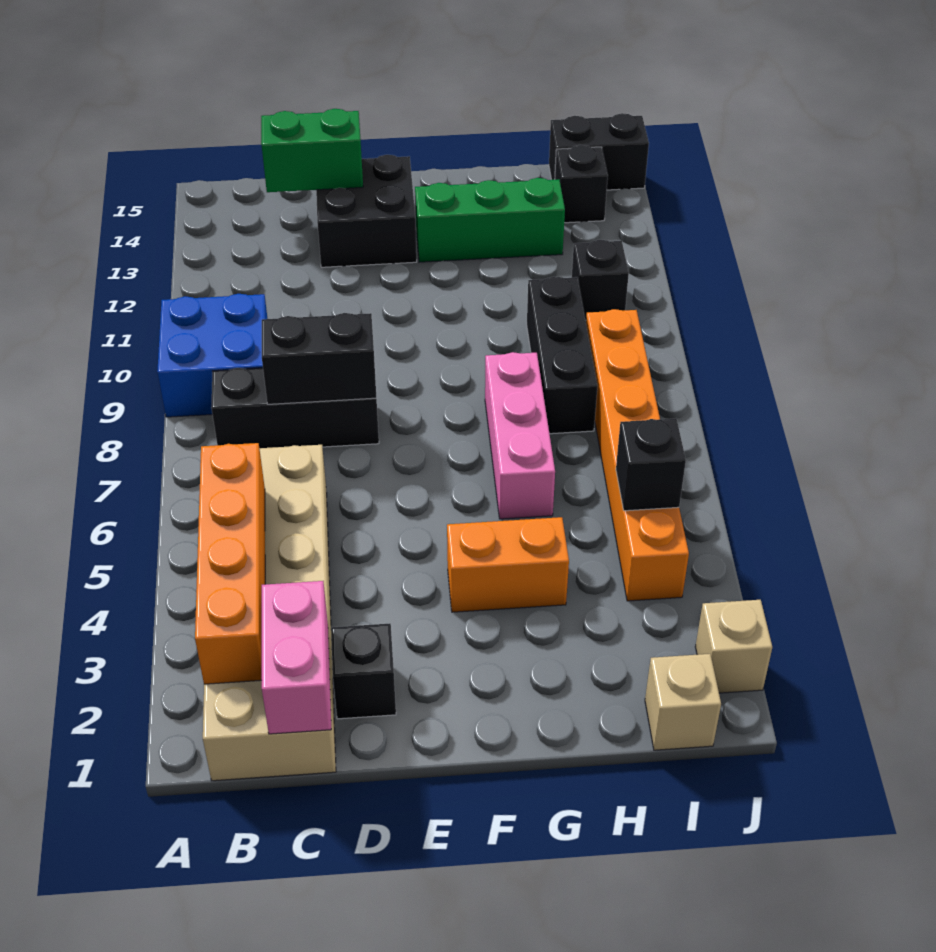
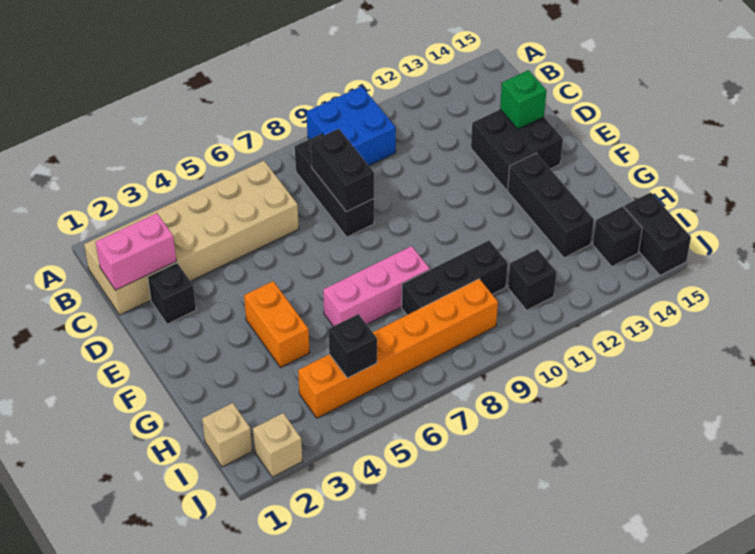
orange 1x4 brick [195,443,265,684] -> none
green 1x2 brick [261,109,363,192] -> green 1x1 brick [500,70,547,129]
green 1x3 brick [415,178,565,262] -> black 1x3 brick [508,153,594,258]

